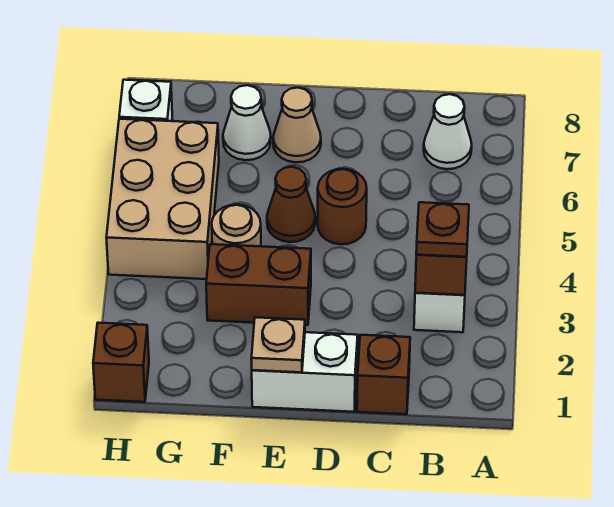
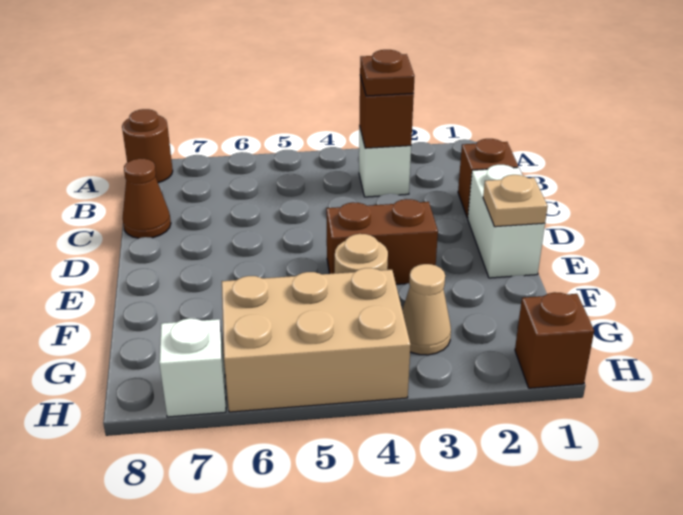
white 1x1 cone [424,94,472,169] -> none
brown 1x1 round brick [318,169,367,244] -> brown 1x1 round brick moved to [122,109,173,183]
brown 1x2 brick [206,244,311,325] -> brown 1x2 brick turned to [326,199,438,284]
brown 1x1 cone [267,167,315,242] -> brown 1x1 cone moved to [122,158,171,238]
tan 1x1 cone [273,88,321,162] -> tan 1x1 cone moved to [402,264,451,355]
white 1x1 cone [223,85,271,160] -> none

